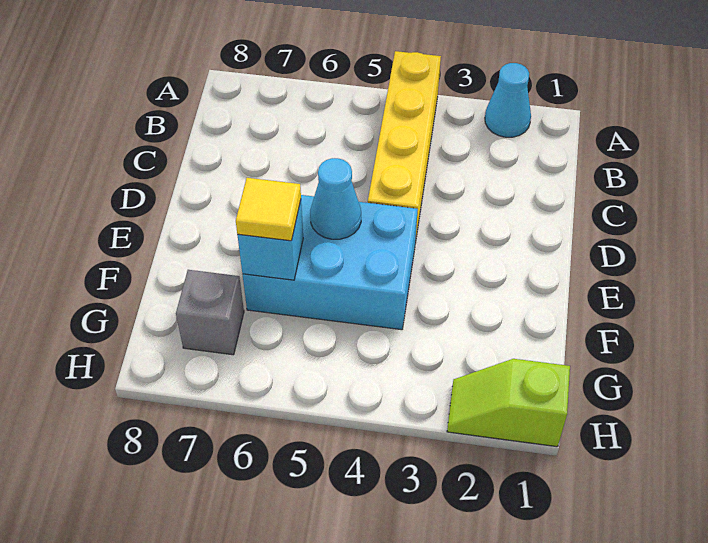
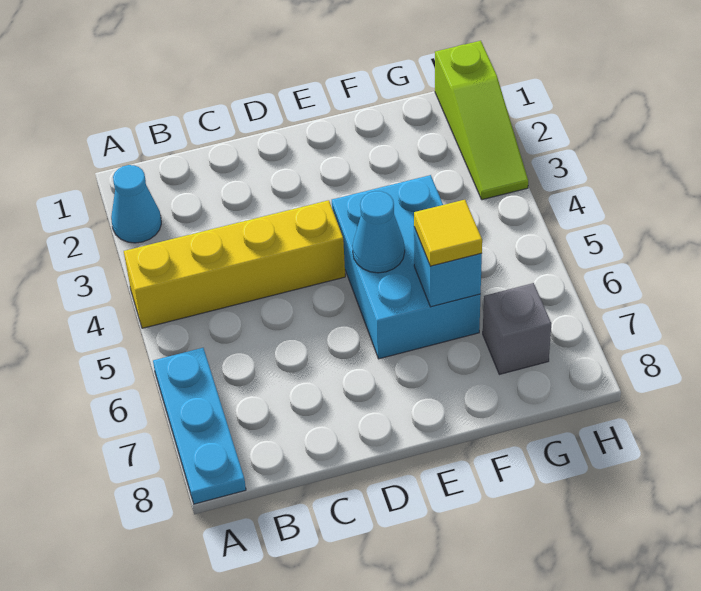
none -> cyan 1x3 plate [153,348,246,504]
lime 1x2 slope [447,359,570,447] -> lime 1x3 slope [435,41,528,200]

